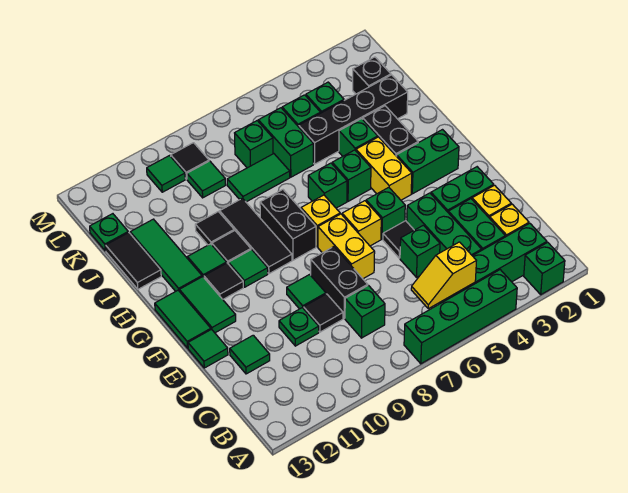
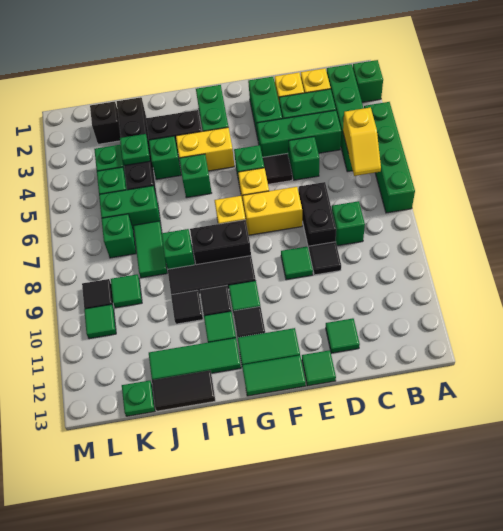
black 1x2 brick [311,247,368,318] -> black 1x2 brick turned to [299,182,336,249]
green 1x1 plate [279,308,319,346] -> green 1x1 plate moved to [120,134,150,166]
green 1x1 brick [308,163,347,208] -> green 1x1 brick moved to [161,229,195,269]

